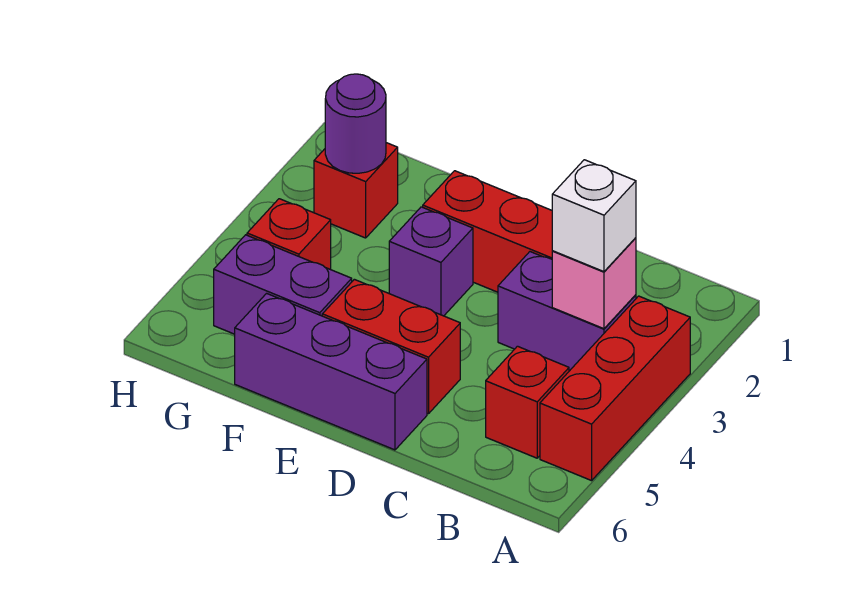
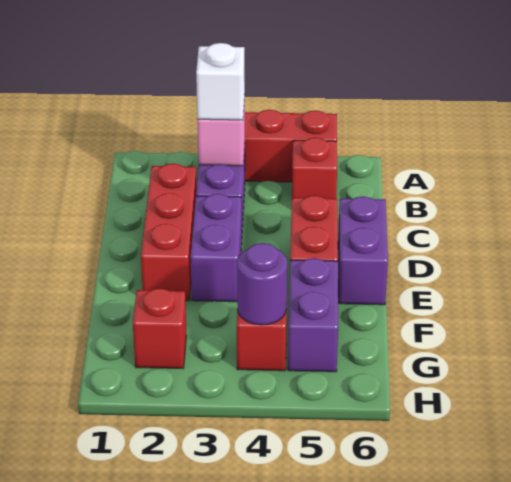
purple 1x3 brick [235,293,427,450] -> purple 1x2 brick [338,196,388,305]
purple 1x1 brick [389,207,473,316] -> purple 1x2 brick [191,194,242,302]
purple 1x1 round brick [325,74,386,173] -> purple 1x1 round brick moved to [237,243,287,325]

